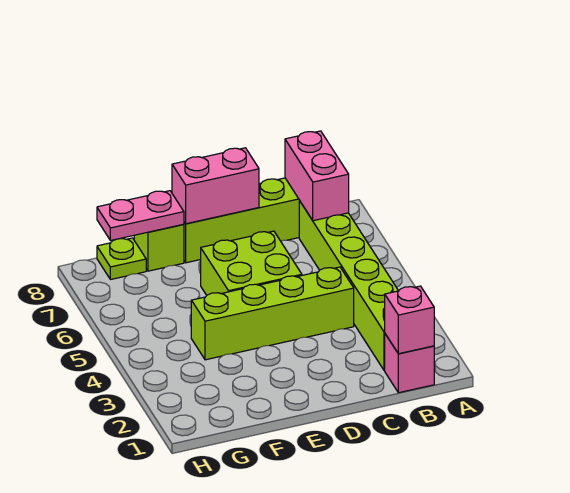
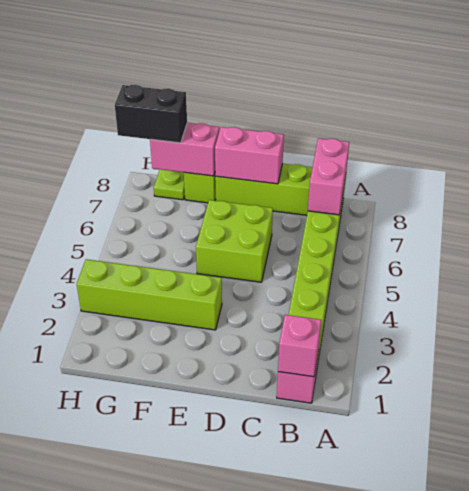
lime 1x4 brick [191,267,354,360] -> lime 1x4 brick moved to [77,259,222,330]
pink 1x2 plate [97,191,184,241] -> pink 1x2 brick [150,123,219,176]
none -> black 1x2 brick [115,85,187,143]

